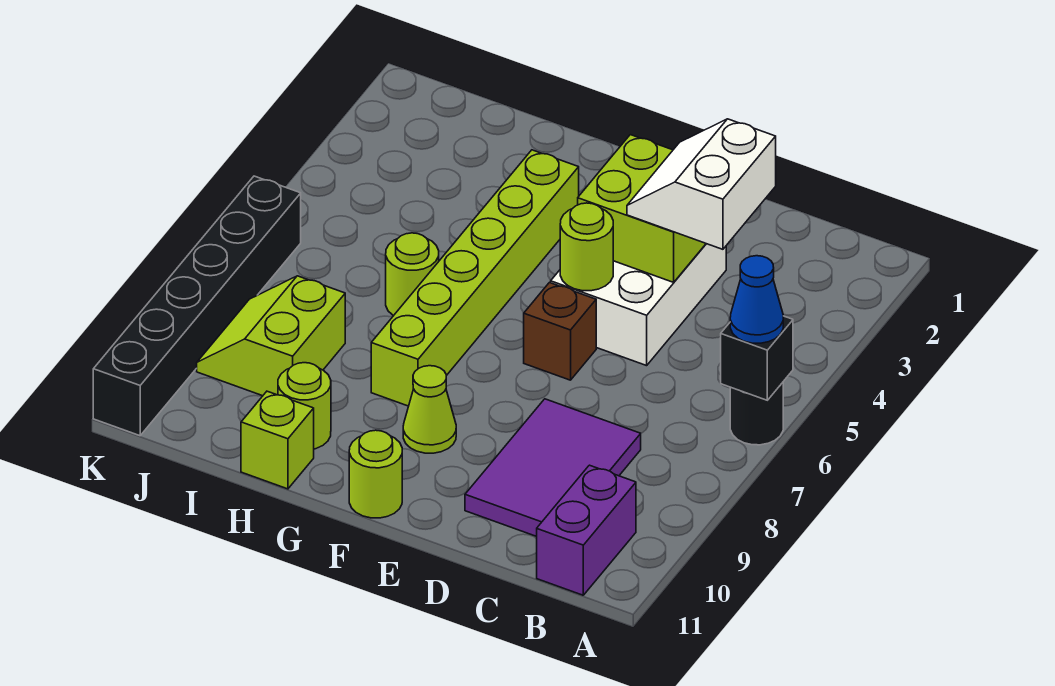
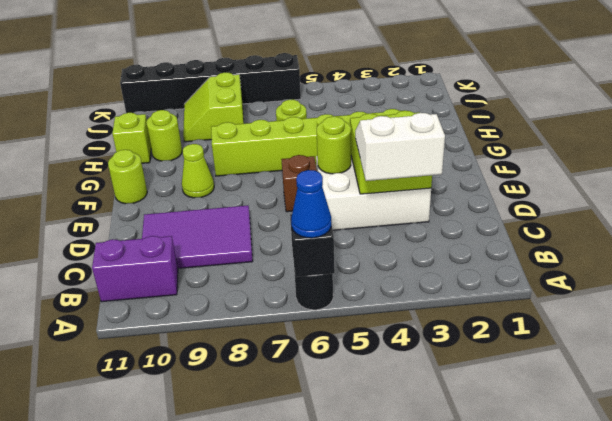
lime 2x2 slope [197,276,345,396] -> lime 2x2 slope turned to [183,73,244,142]

